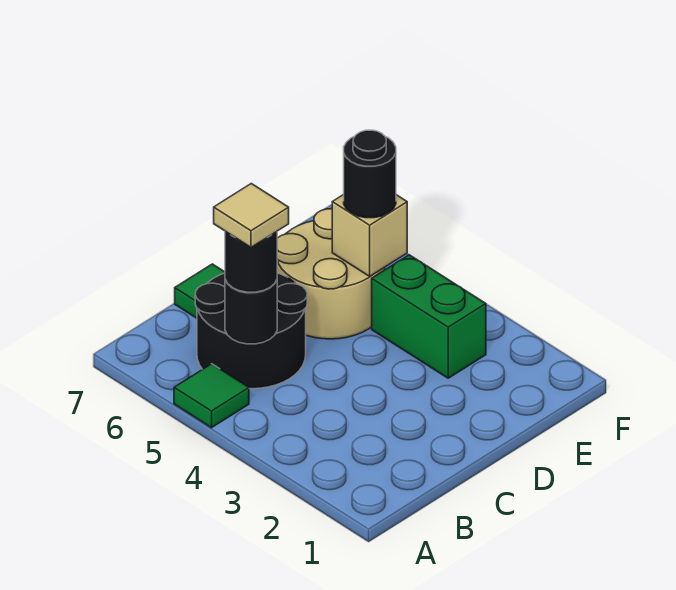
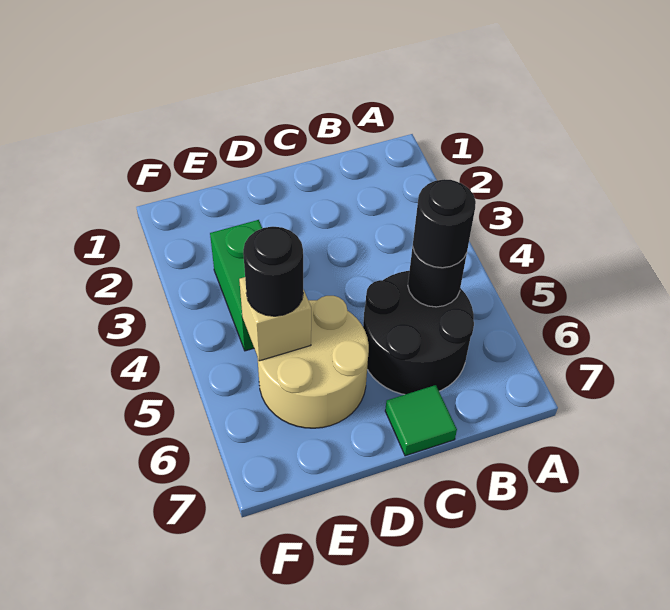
green 1x1 tile [174,364,249,428] -> none
tan 1x1 tile [214,184,289,247] -> none

